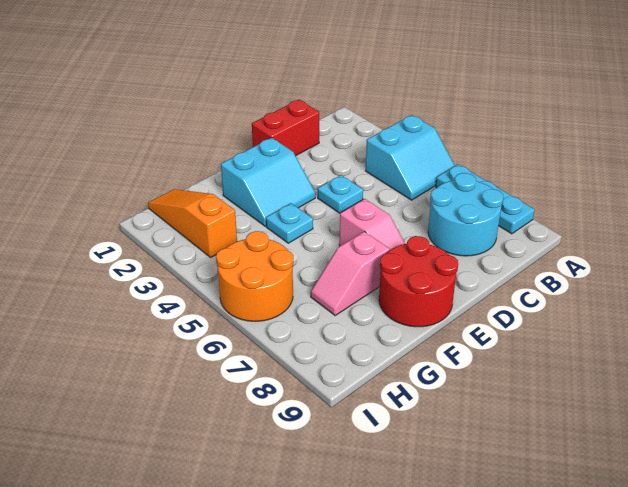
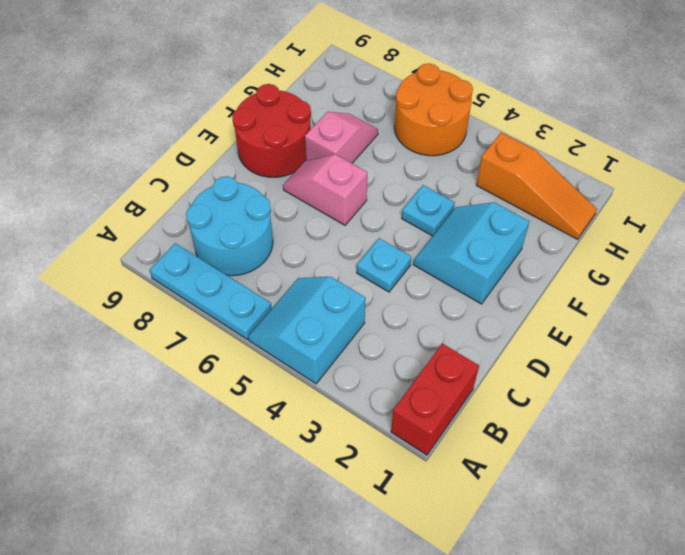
red 1x2 brick [252,100,319,156] -> red 1x2 brick moved to [391,343,479,455]

